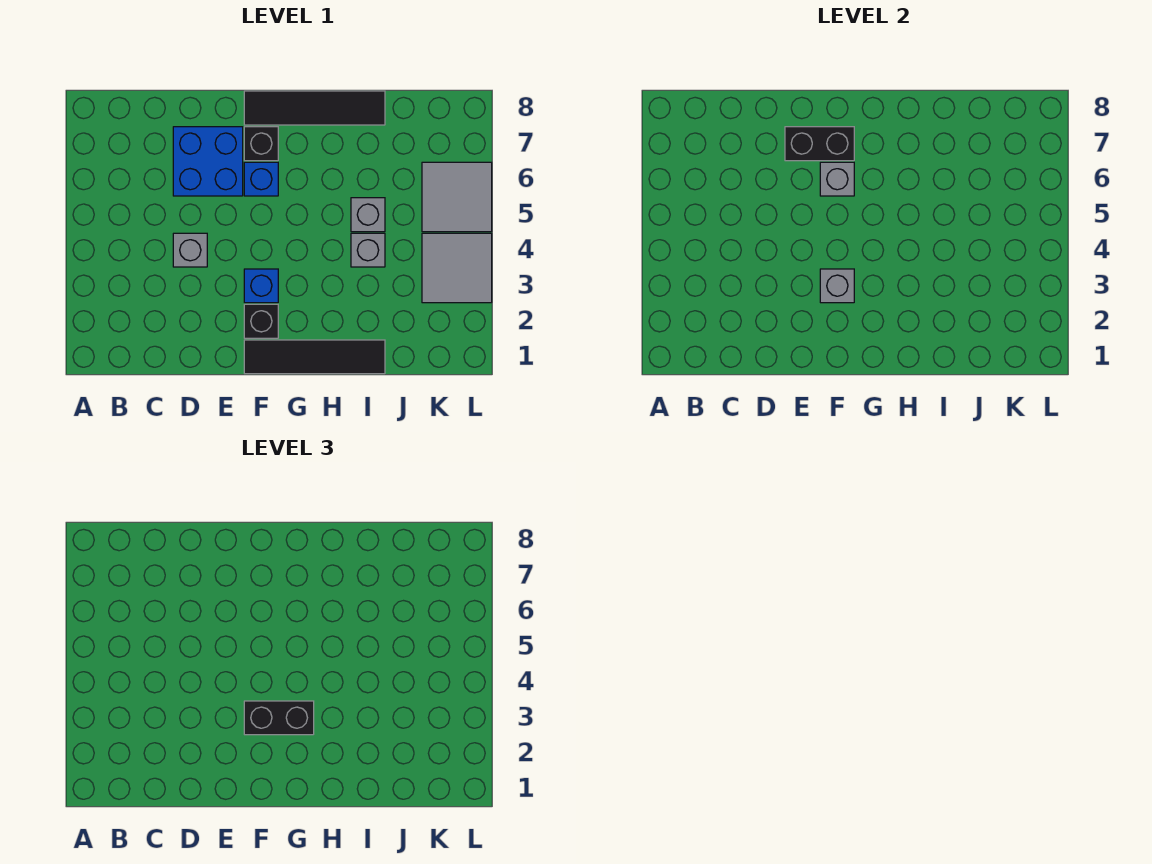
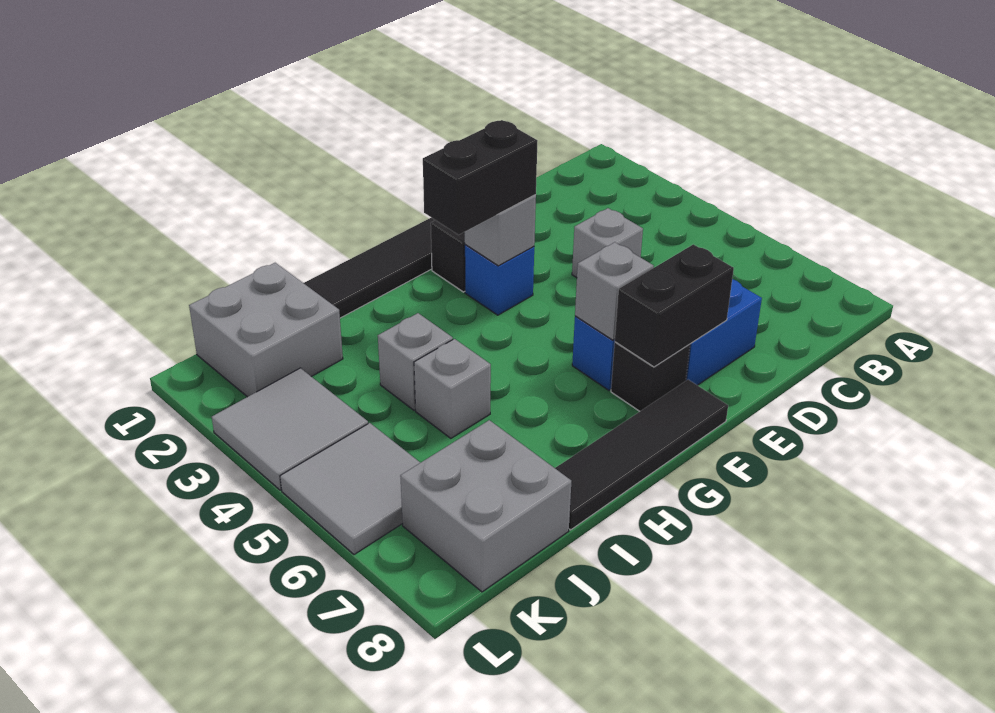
none -> grey 2x2 brick [189,263,343,397]
none -> grey 2x2 brick [400,420,571,592]

